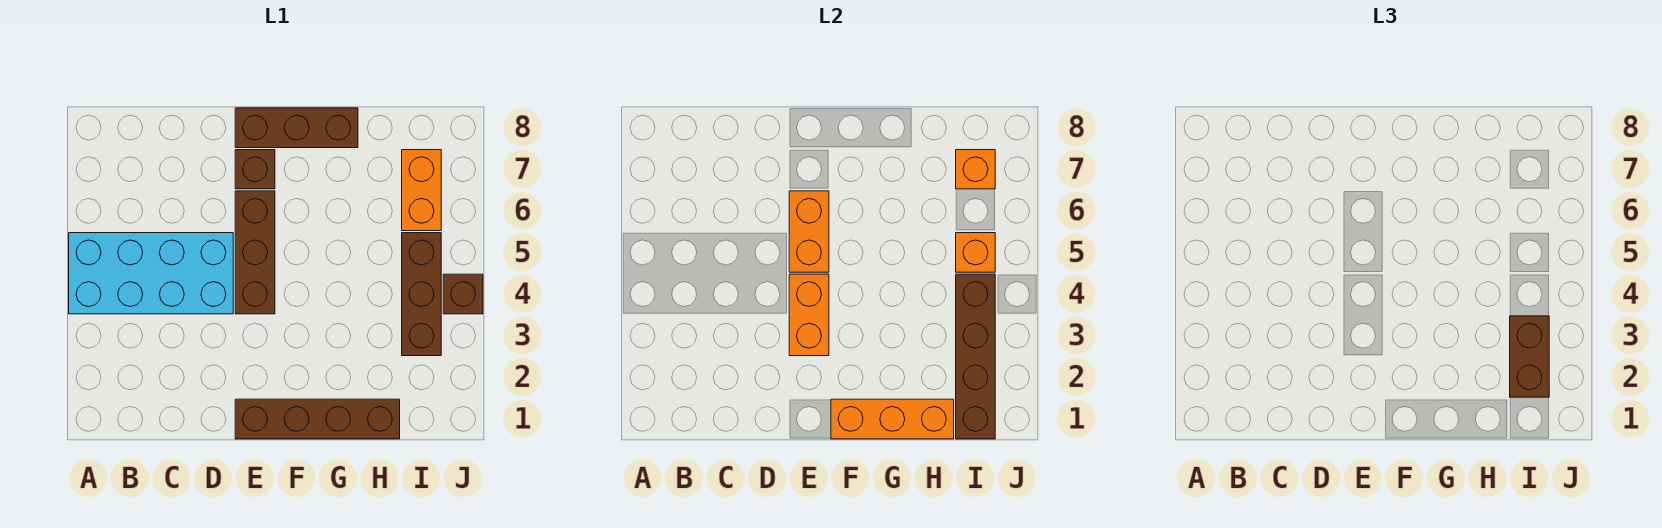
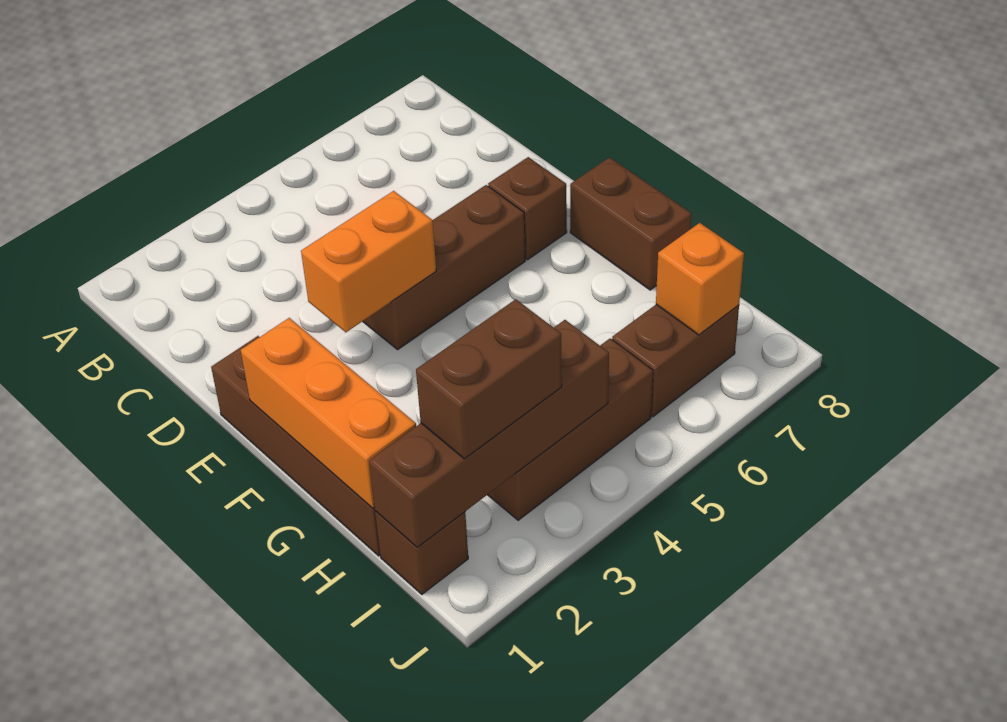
cyan 2x4 brick [69,233,233,314] -> none
orange 1x2 brick [789,191,829,272] -> none
brown 1x3 brick [235,108,358,148] -> brown 1x2 brick [570,157,692,290]
orange 1x1 brick [956,233,995,272] -> none
orange 1x2 brick [402,150,441,231] -> brown 1x2 brick [612,305,739,417]
brown 1x1 brick [443,274,483,314] -> brown 1x1 brick moved to [375,511,468,594]

